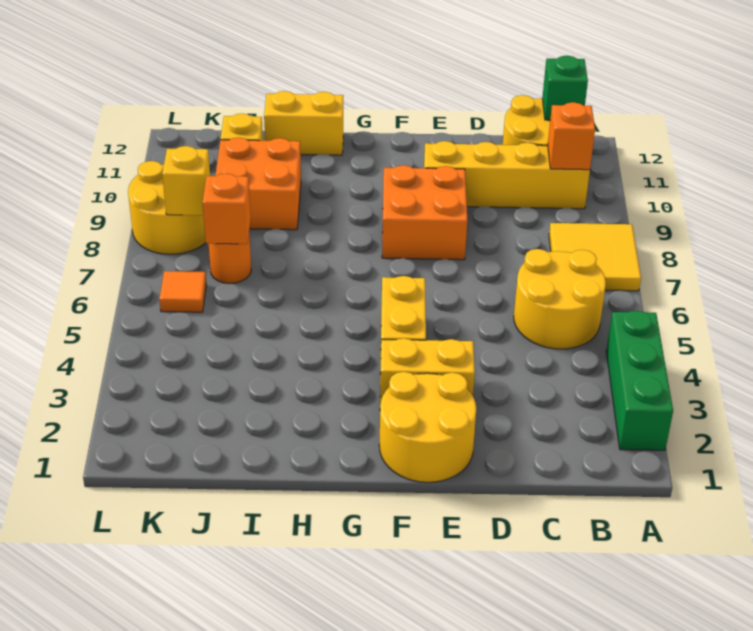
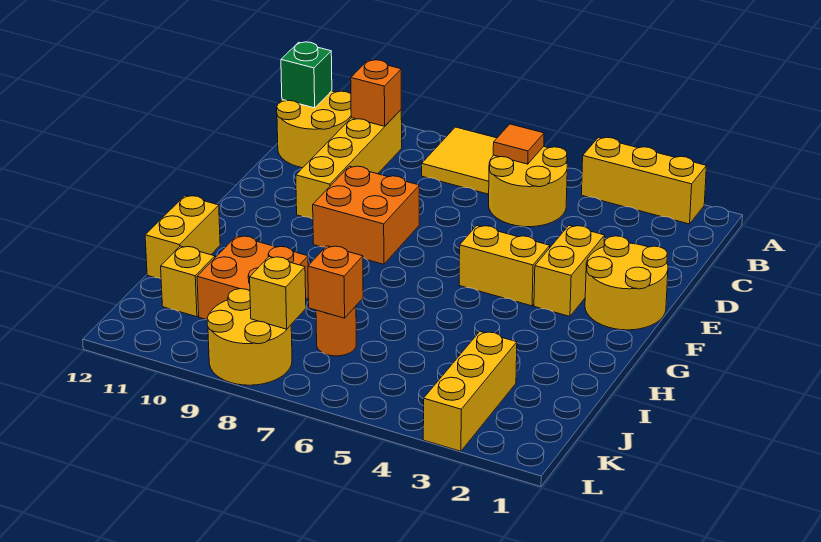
green 1x3 brick [606,311,673,450] -> yellow 1x3 brick [581,137,706,224]
none -> yellow 1x3 brick [423,331,517,451]
orange 1x1 tile [159,271,206,312] -> orange 1x1 tile moved to [493,124,544,164]

